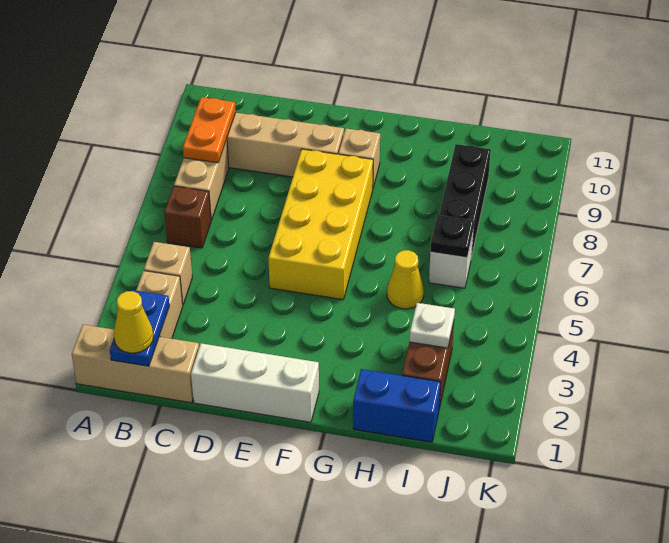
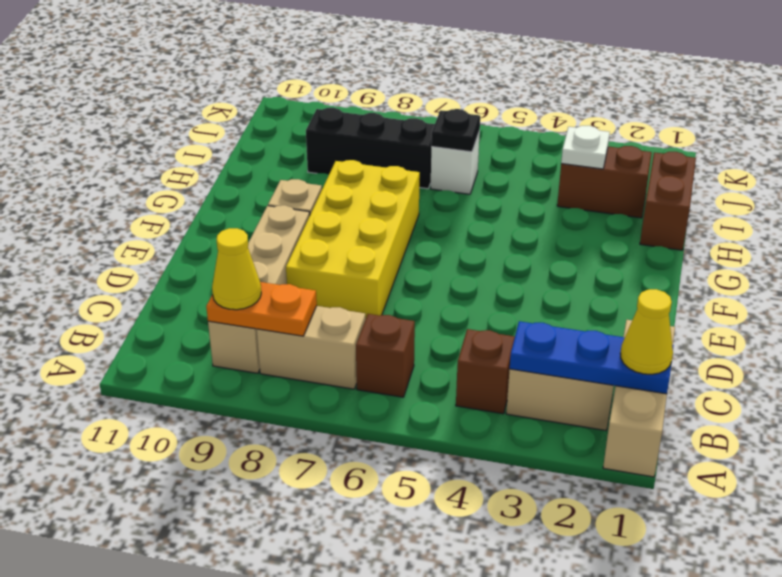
blue 1x2 plate [110,290,170,366] -> blue 1x3 plate [510,321,674,394]
tan 1x1 brick [144,242,192,304] -> brown 1x1 brick [456,329,515,414]
white 1x3 brick [191,343,319,422] -> none
yellow 2x4 brick [268,149,373,300] -> yellow 2x4 brick turned to [286,160,420,319]
blue 1x2 brick [353,369,441,442] -> brown 1x2 brick [640,152,696,250]
yellow 1x1 cone [387,250,424,309] -> yellow 1x1 cone moved to [212,228,261,310]

